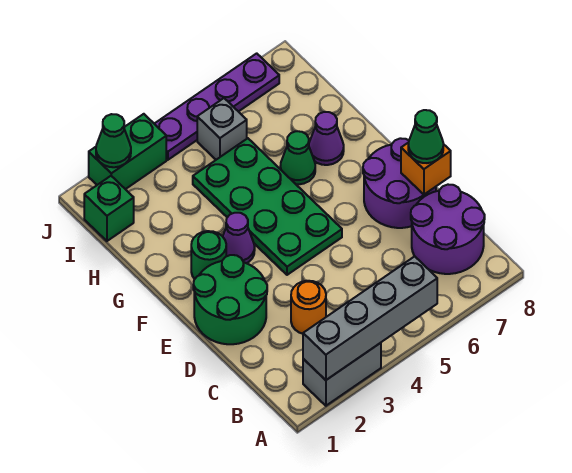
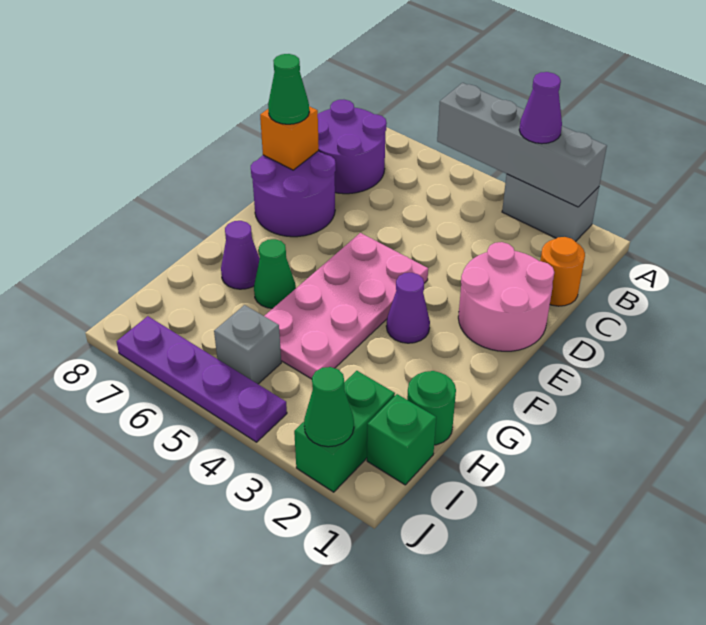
none -> purple 1x1 cone [519,72,562,144]
orange 1x1 round brick [291,281,326,334] -> orange 1x1 round brick moved to [540,237,585,306]
green 2x2 round brick [193,255,267,344] -> pink 2x2 round brick [458,242,554,351]
green 2x4 plate [193,138,342,275] -> pink 2x4 plate [265,233,428,379]
green 1x1 round brick [191,231,226,279] -> green 1x1 round brick moved to [407,371,456,445]
green 1x2 brick [89,114,166,189] -> green 1x2 brick turned to [294,371,395,492]

